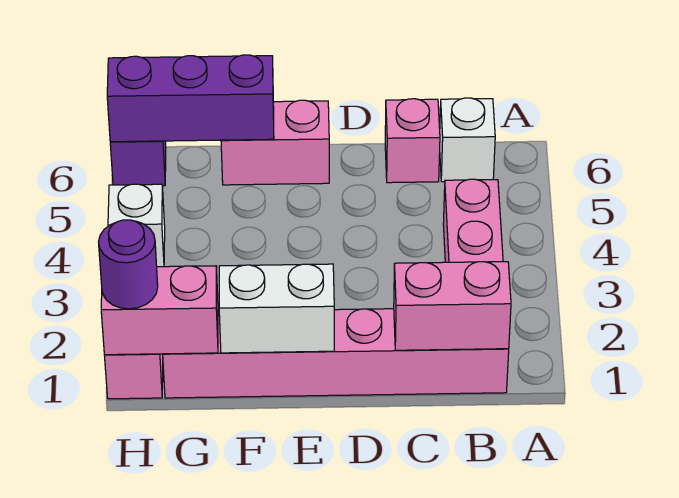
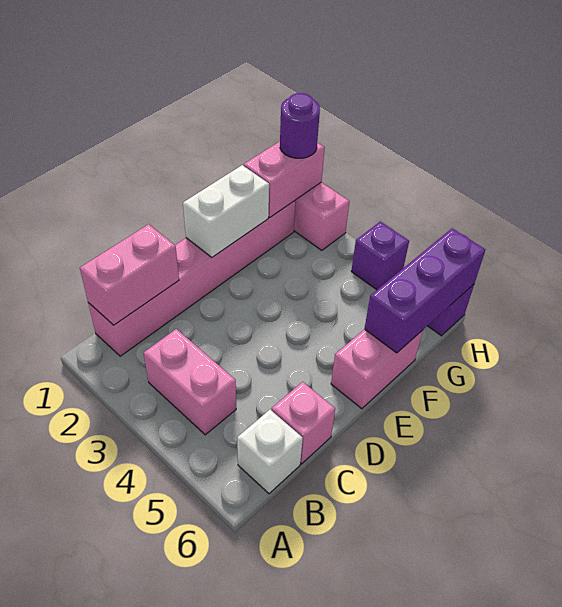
white 1x1 brick [108,184,165,267] -> purple 1x1 brick [351,222,409,290]

